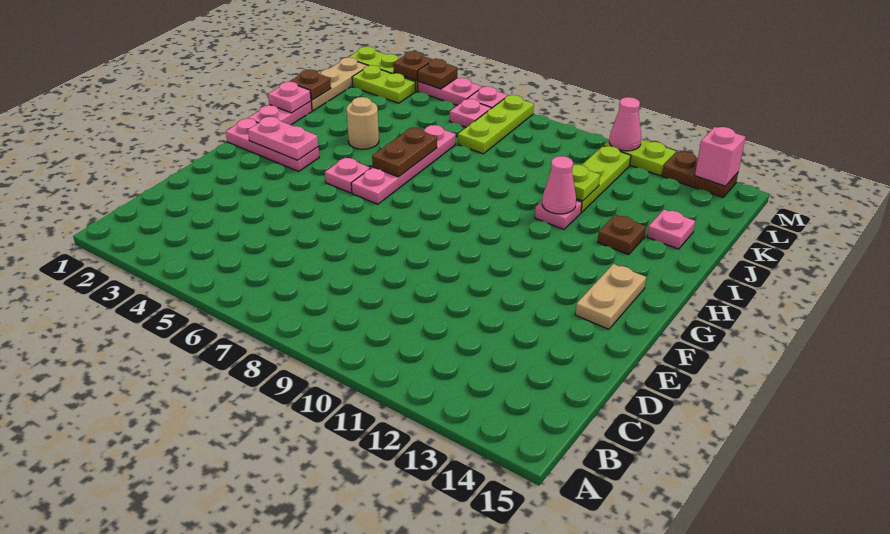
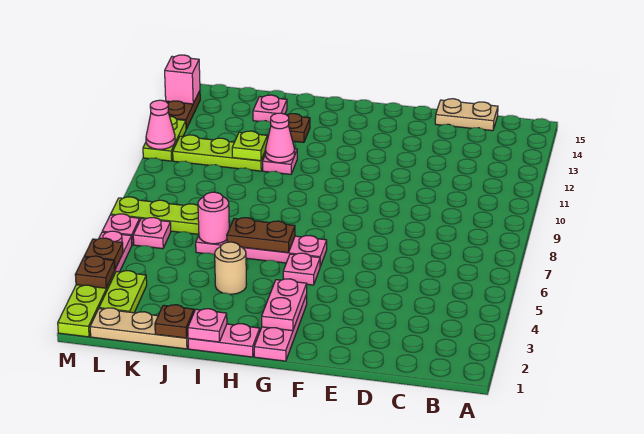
tan 1x2 plate [575,264,646,329] -> tan 1x2 plate moved to [435,99,498,131]
none -> pink 1x1 round brick [198,192,229,244]

